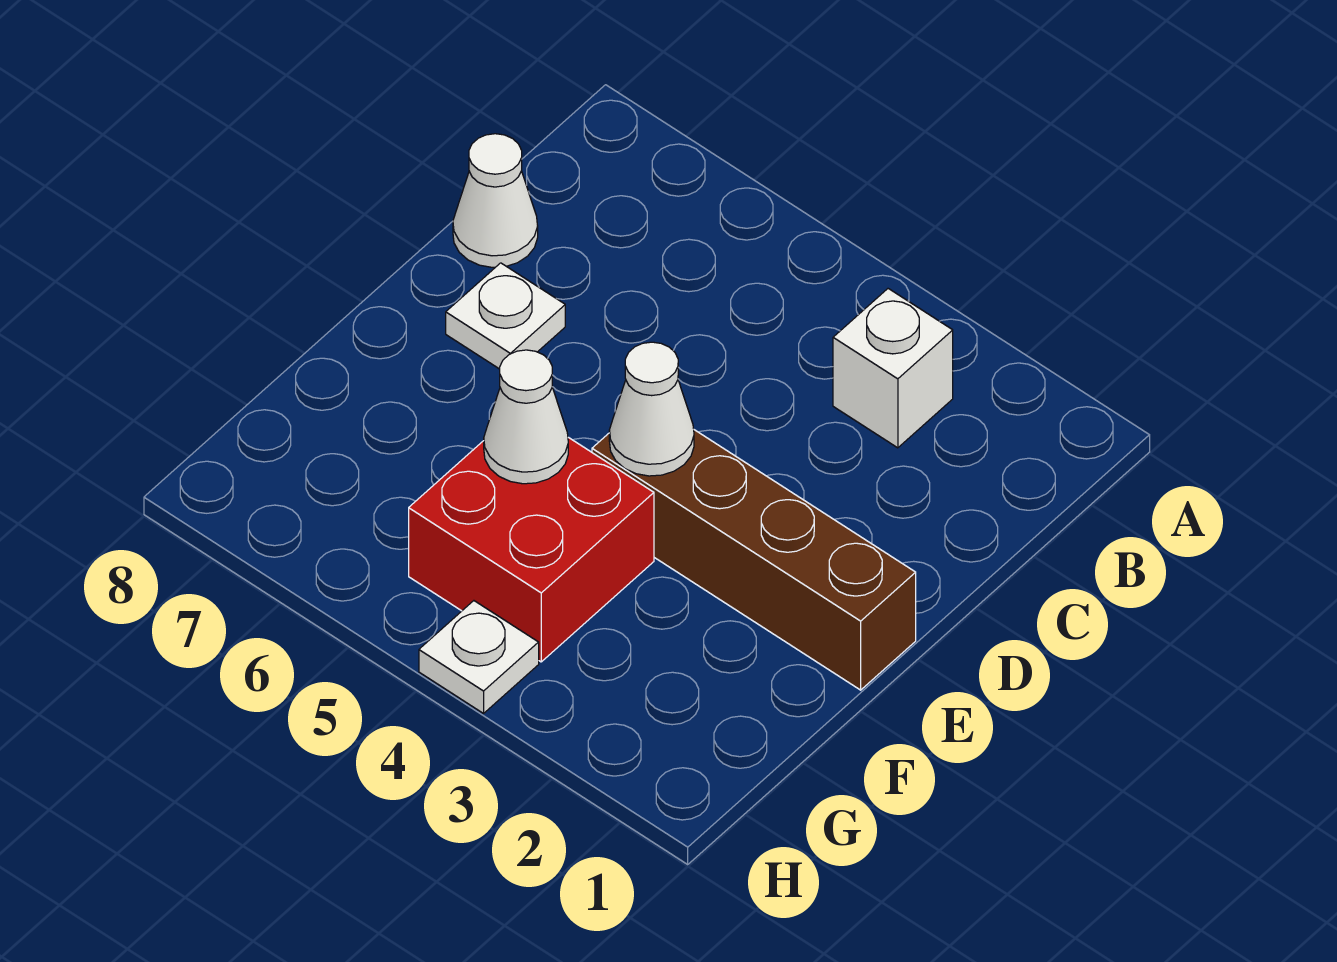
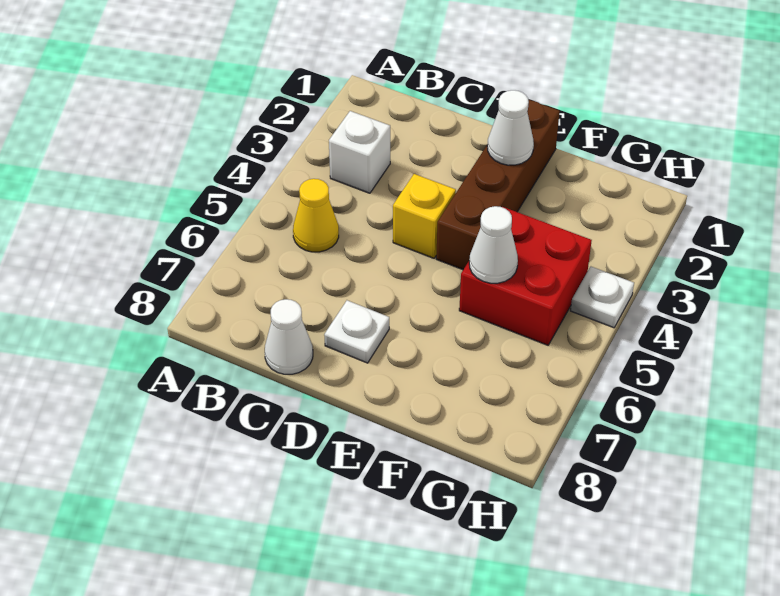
none -> yellow 1x1 cone [293,179,339,252]
none -> yellow 1x1 brick [393,174,456,258]
white 1x1 cone [609,342,694,476] -> white 1x1 cone moved to [487,90,534,165]

